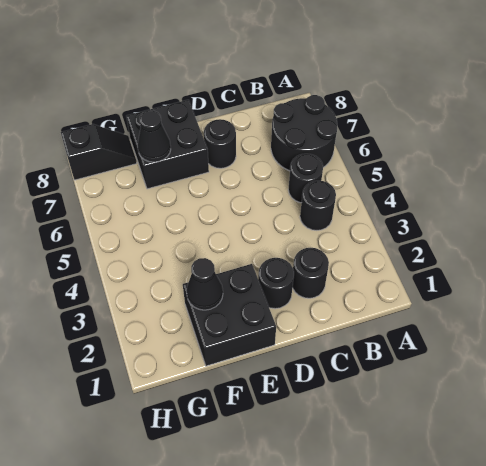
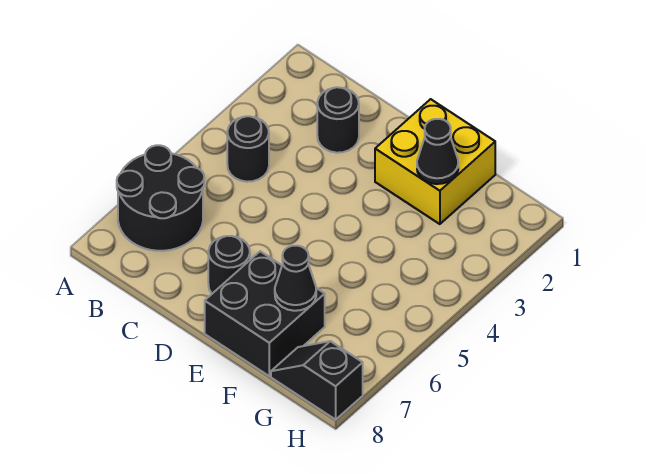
black 1x1 round brick [288,154,323,203] -> none
black 1x1 round brick [258,258,294,309] -> none
black 2x2 brick [183,264,276,366] -> yellow 2x2 brick [375,99,495,224]

